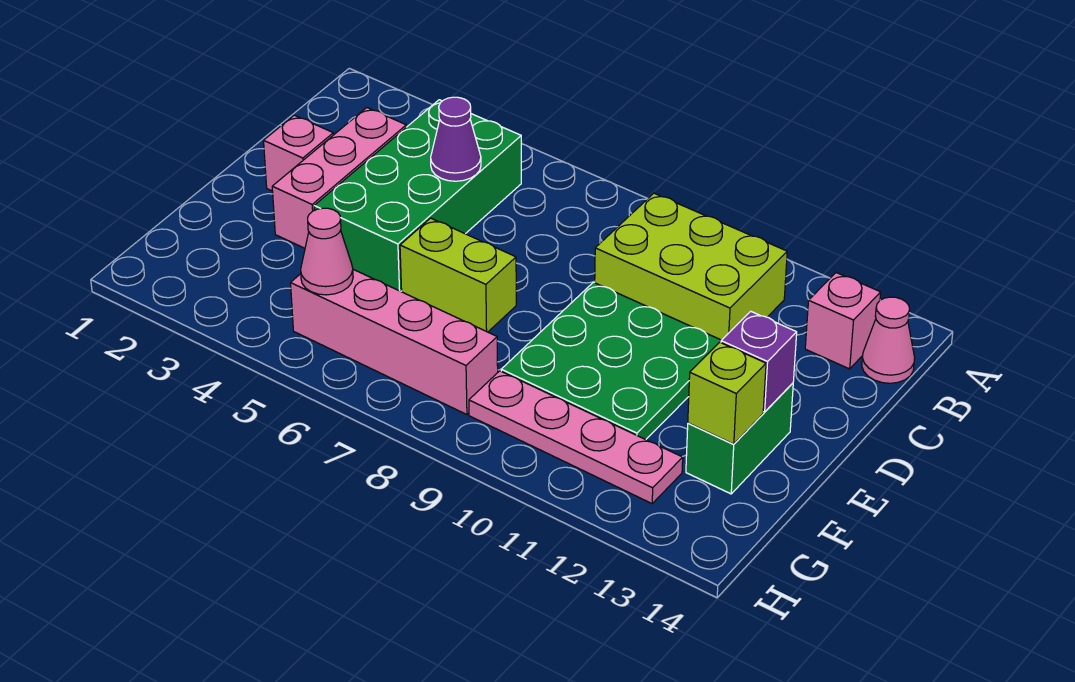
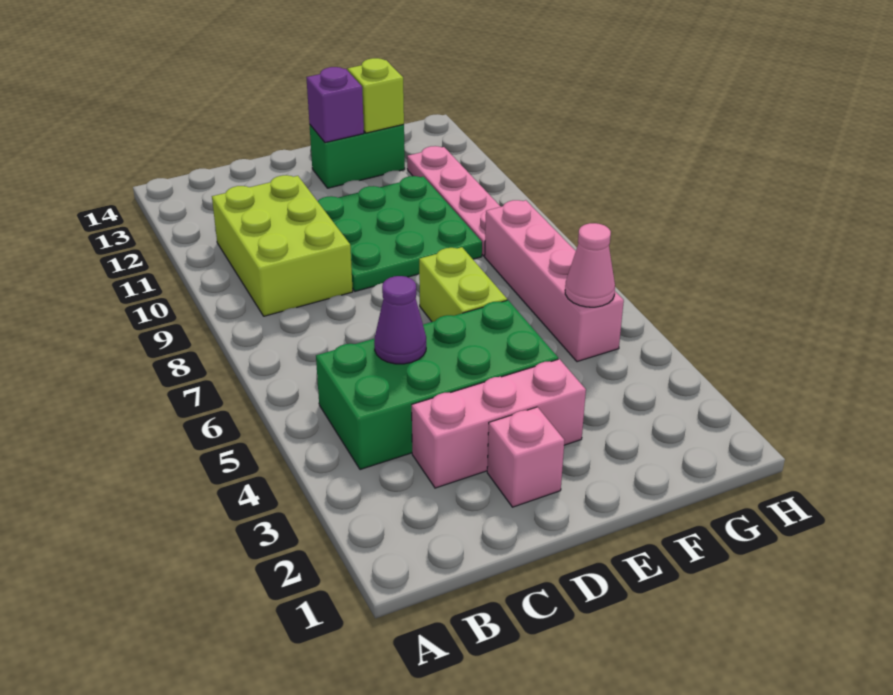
pink 1x1 brick [805,273,881,369] -> none
pink 1x1 cone [862,297,915,383] -> none

